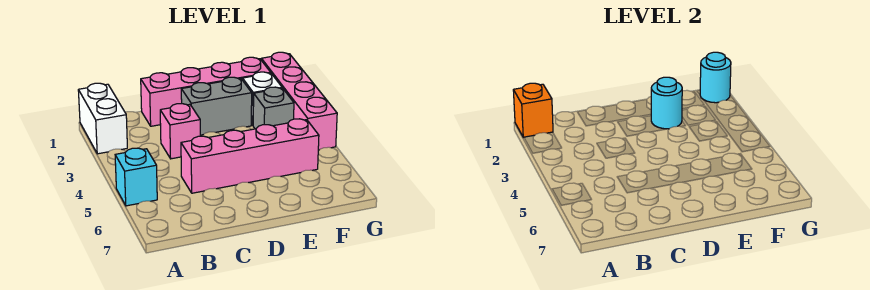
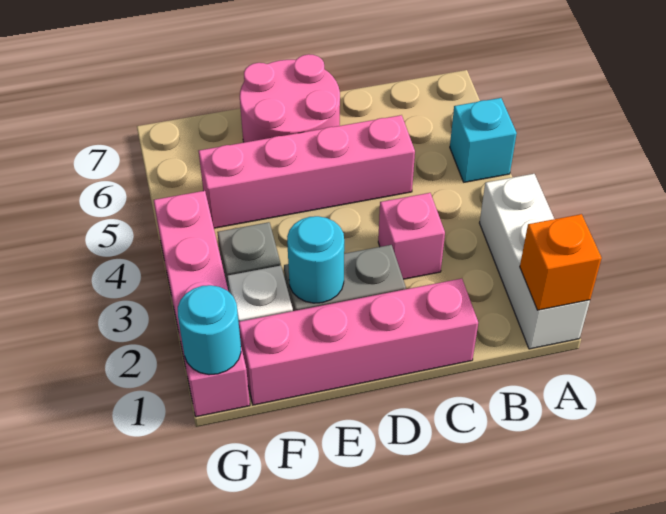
white 1x2 brick [78,83,127,154] -> white 1x3 brick [480,174,590,349]
none -> pink 2x2 round brick [240,54,340,142]

